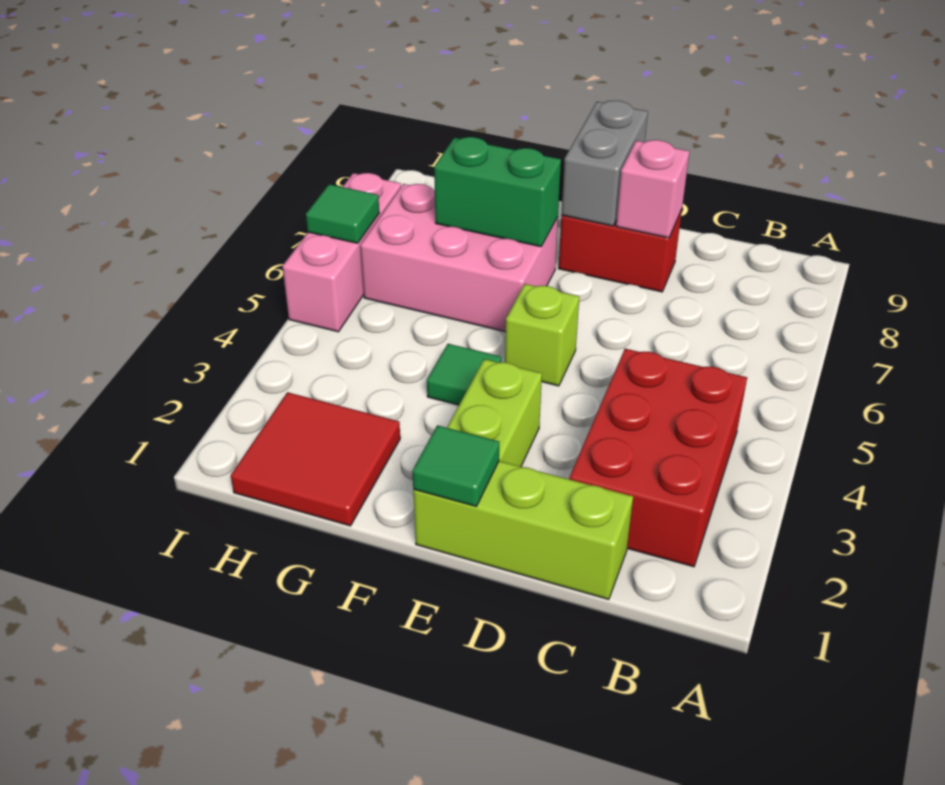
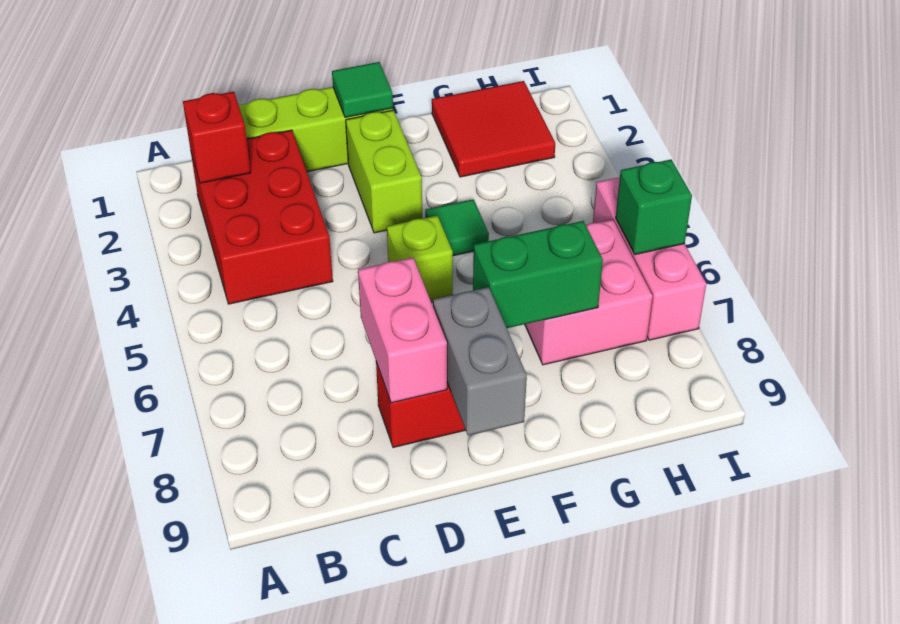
none -> red 1x1 brick [183,92,251,183]
pink 1x1 brick [616,140,689,238] -> pink 1x2 brick [358,258,447,403]
pink 2x3 brick [360,184,558,332] -> pink 2x2 brick [525,219,653,365]
green 1x1 tile [306,184,379,243] -> green 1x1 brick [616,160,692,255]

